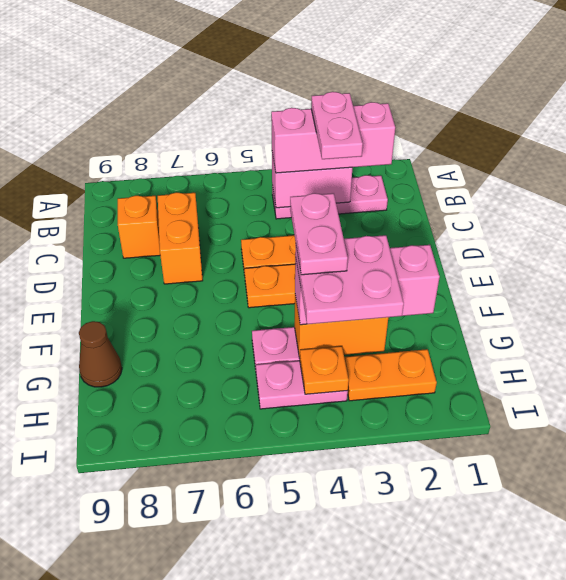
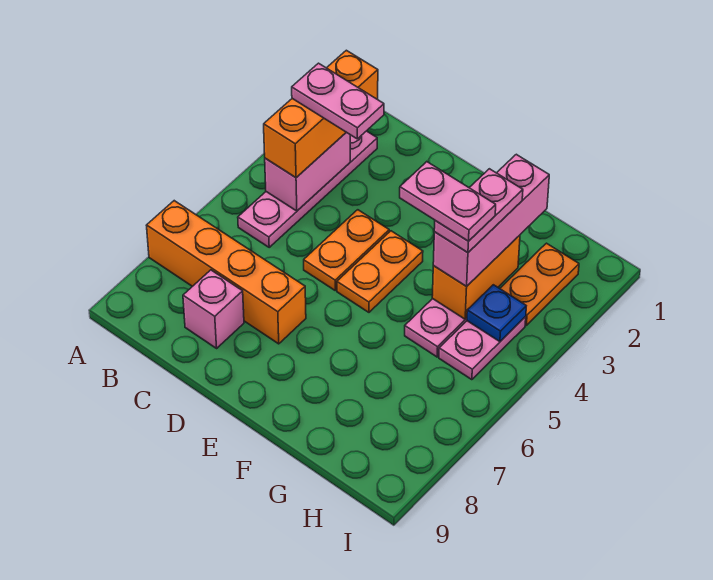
pink 1x3 plate [272,175,388,219] -> pink 1x4 plate [238,131,377,247]
pink 1x3 brick [271,102,395,173] -> orange 1x3 brick [264,50,378,178]
orange 1x2 brick [158,192,203,284] -> orange 1x4 brick [146,201,306,344]
orange 1x1 brick [118,196,160,258] -> pink 1x1 brick [183,270,244,348]
pink 2x2 plate [295,235,404,324] -> pink 1x2 plate [434,169,523,253]
brown 1x1 cone [79,321,122,387] -> none
orange 1x1 plate [300,346,349,394] -> blue 1x1 plate [467,285,526,342]

